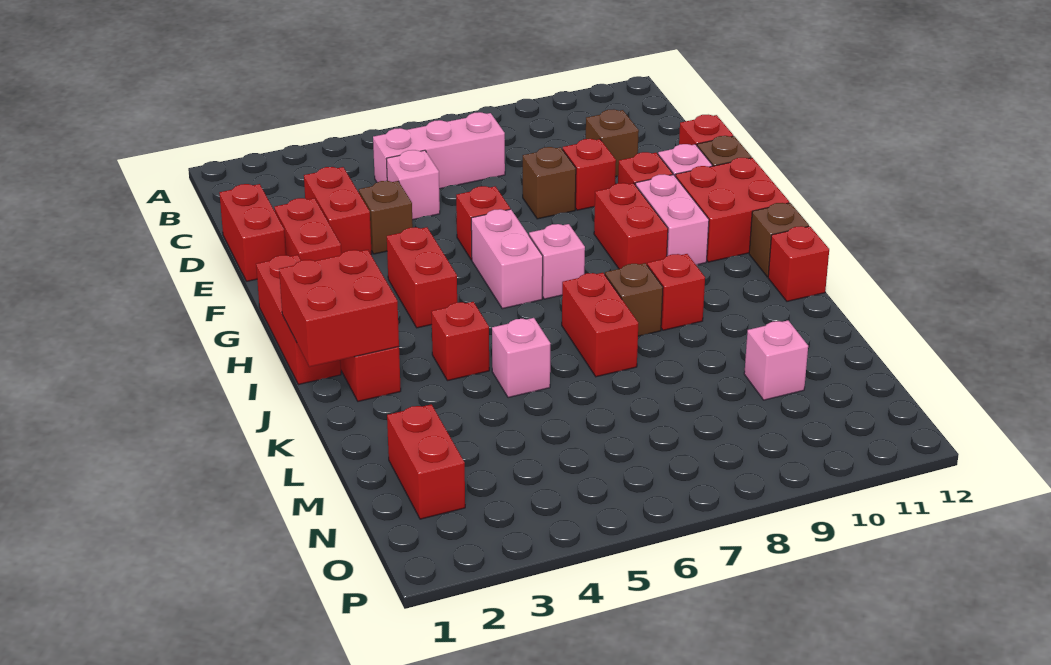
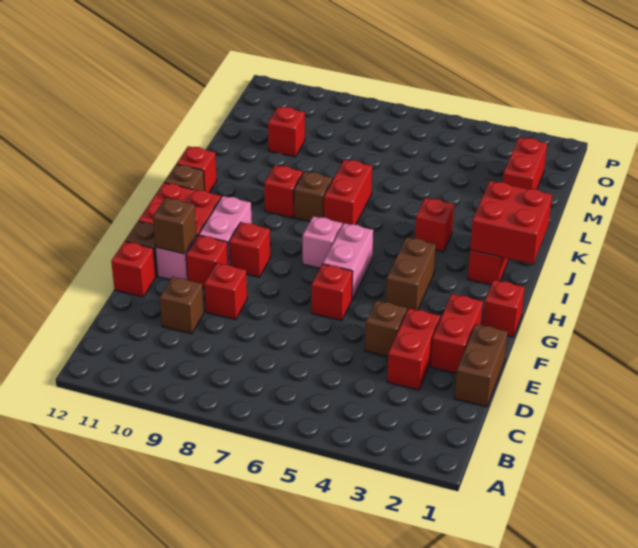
pink 1x3 brick [373,112,505,189] -> none
red 1x2 brick [219,184,286,281] -> brown 1x2 brick [455,324,508,407]
pink 1x1 brick [387,150,440,220] -> none
brown 1x1 brick [523,147,576,219] -> brown 1x1 brick moved to [153,198,197,254]
red 1x3 brick [256,255,341,385] -> red 1x1 brick [483,280,525,337]
red 1x2 brick [387,227,457,328] -> brown 1x2 brick [386,237,436,311]
red 1x2 brick [594,183,668,269] -> red 1x1 brick [229,222,270,277]
pink 1x1 brick [492,318,551,398] -> none
pink 1x1 brick [744,320,808,400] -> red 1x1 brick [268,107,305,157]

